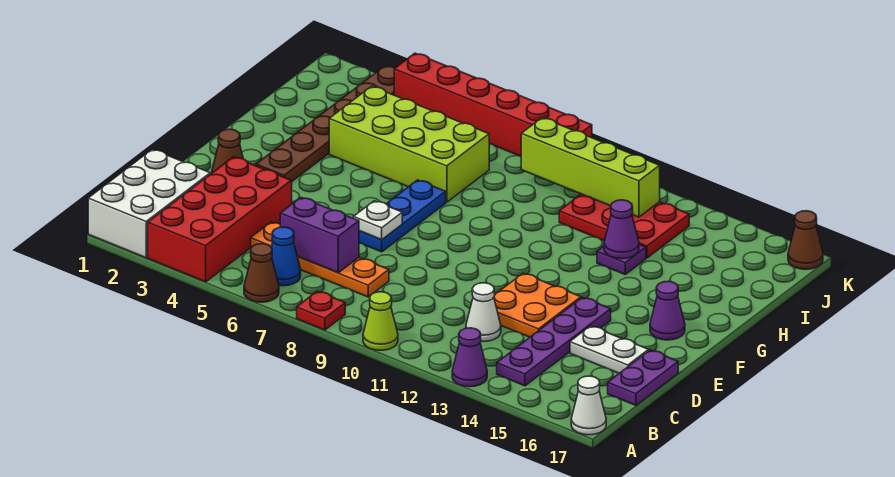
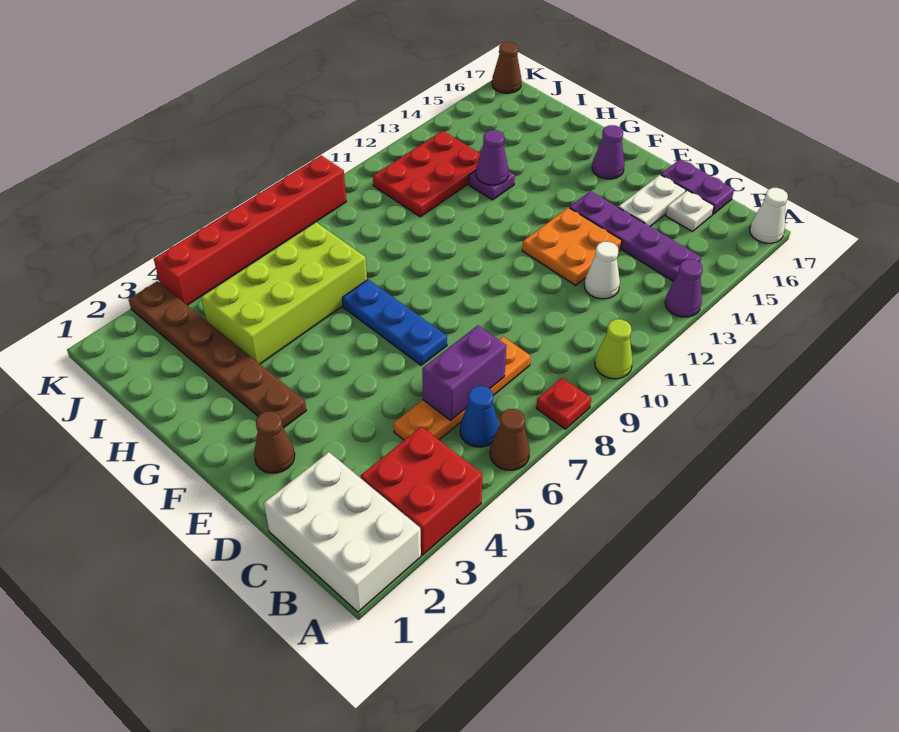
red 2x4 brick [148,157,292,282] -> red 2x2 brick [361,427,483,555]
white 1x1 plate [353,201,402,240] -> white 1x1 plate moved to [666,190,714,231]
lime 1x4 brick [521,118,660,217] -> none

